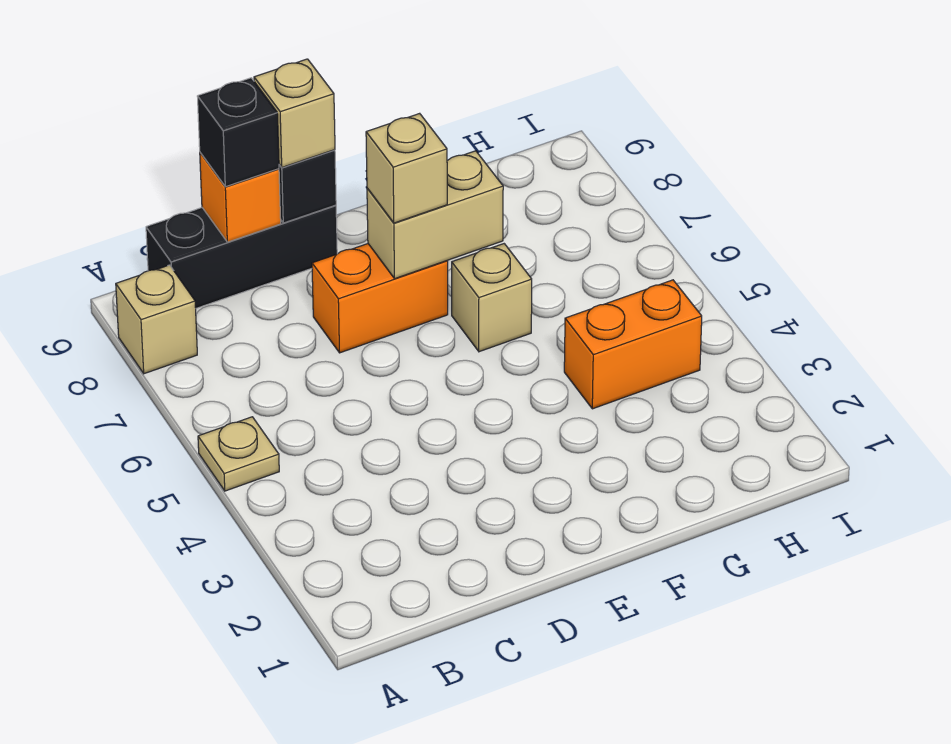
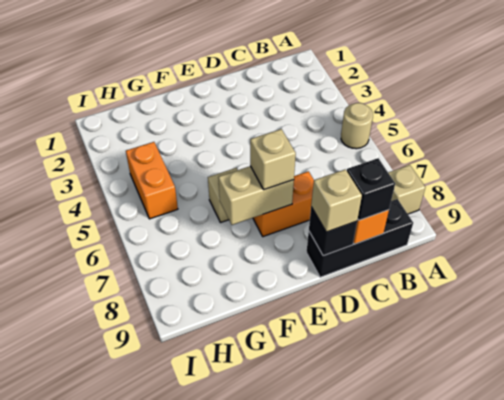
tan 1x1 plate [198,417,279,491] -> tan 1x1 round brick [341,103,373,149]
orange 1x2 brick [564,280,702,409] -> orange 1x2 brick turned to [126,142,178,219]

